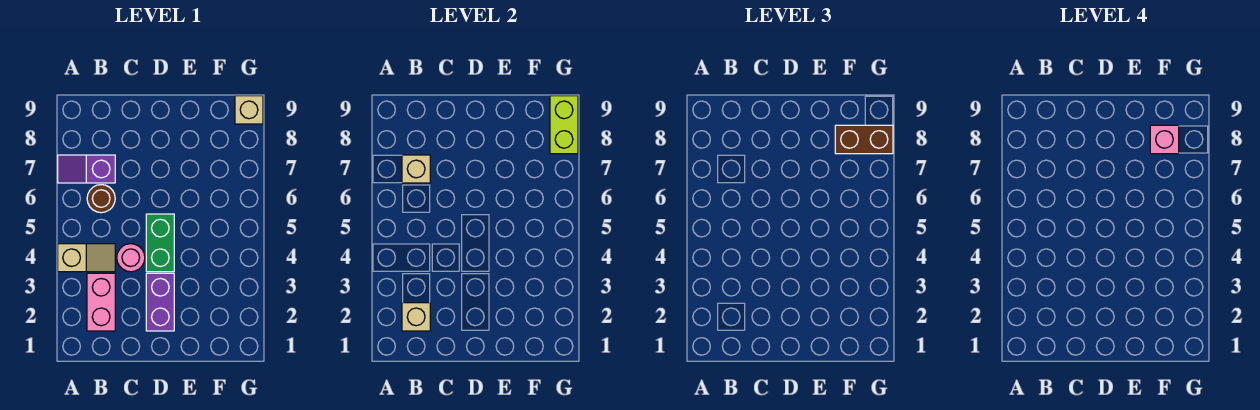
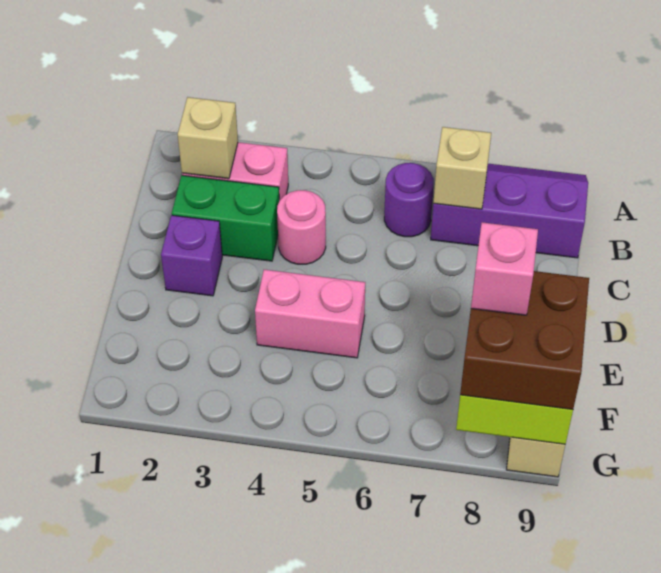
tan 1x2 slope [58,244,115,272] -> none
purple 1x2 slope [58,155,115,183] -> purple 2x3 slope [431,164,588,258]
brown 1x1 round brick [87,185,115,213] -> purple 1x1 round brick [384,163,434,237]
purple 1x2 brick [146,273,174,331] -> purple 1x1 brick [161,215,222,296]
green 1x2 brick [146,214,174,272] -> green 1x2 brick moved to [172,175,279,261]
none -> pink 1x2 brick [255,269,365,358]
brown 1x2 brick [835,125,893,154] -> brown 2x2 brick [460,271,589,409]

